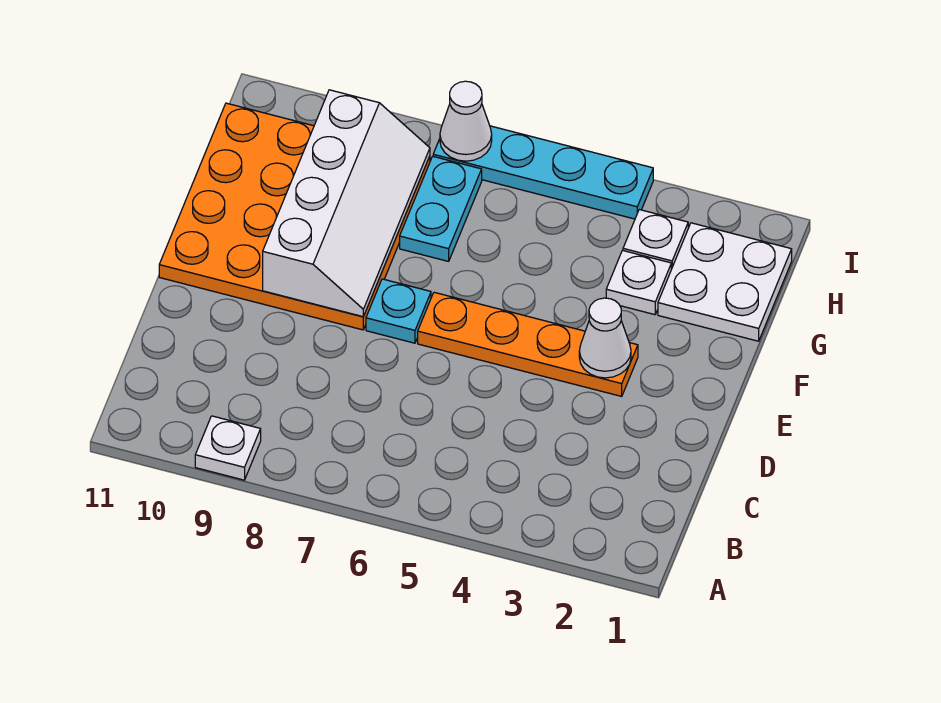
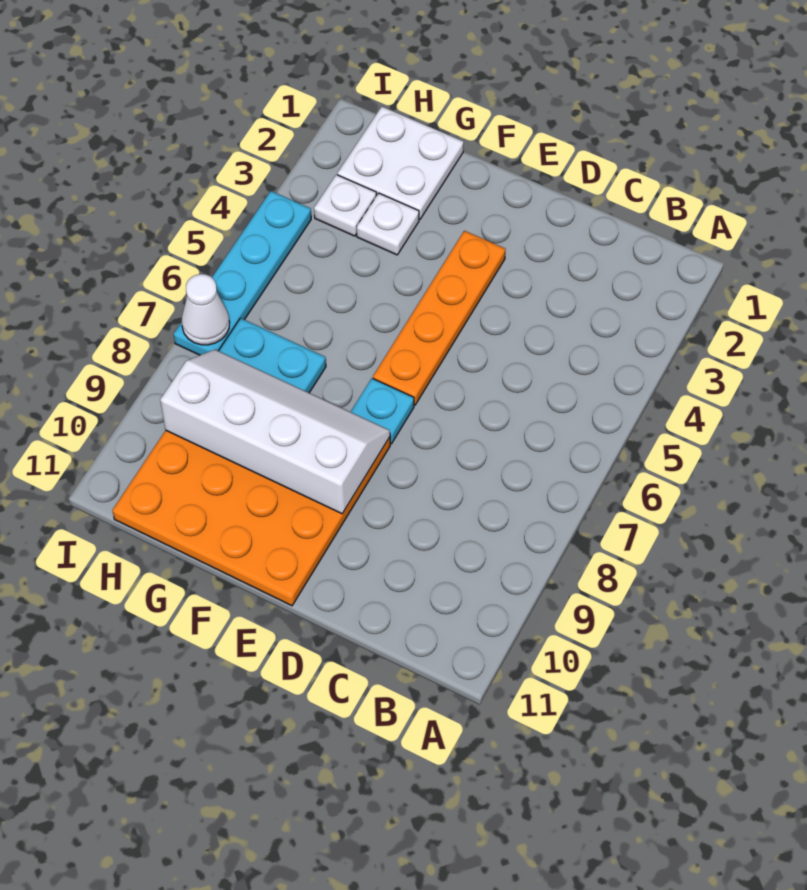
white 1x1 plate [195,416,261,480] -> none
white 1x1 cone [579,298,631,378] -> none

